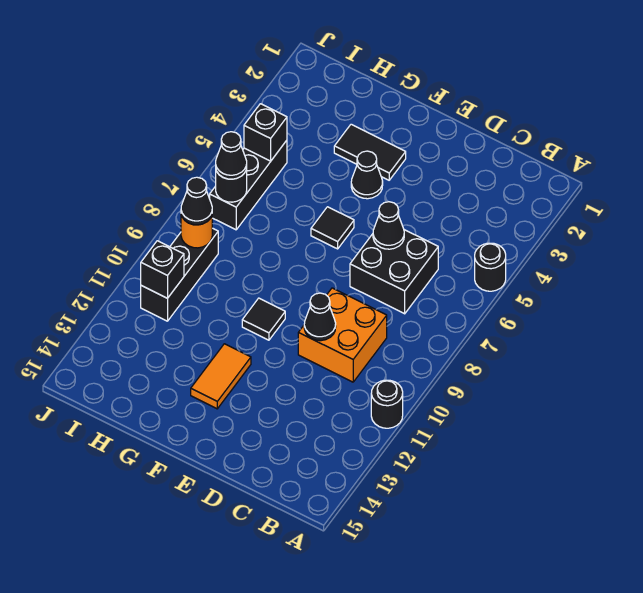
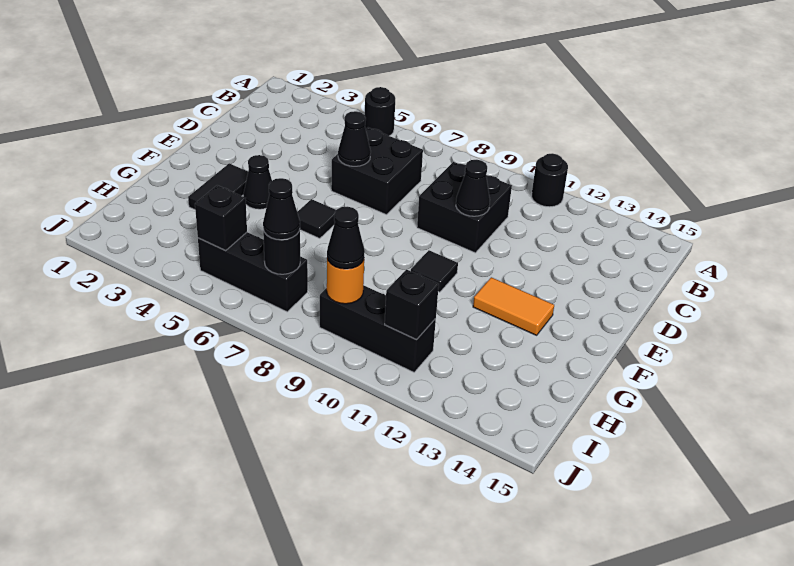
orange 2x2 brick [298,288,387,382] -> black 2x2 brick [417,162,512,253]

